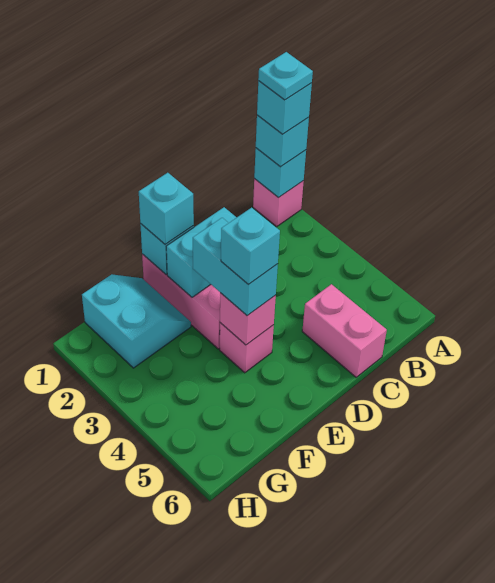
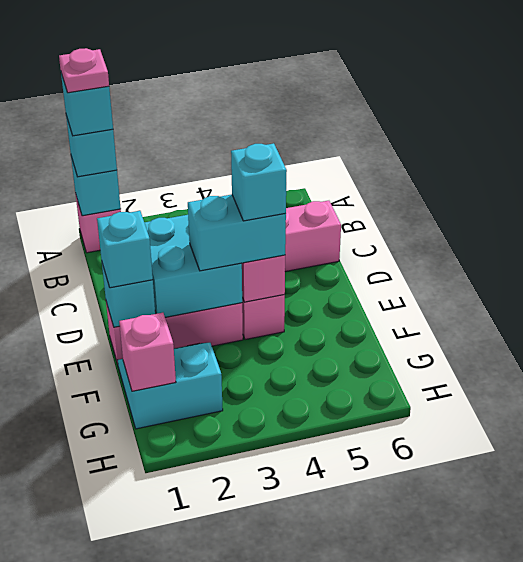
cyan 1x1 plate [258,52,313,100] -> pink 1x1 plate [59,48,109,93]
cyan 1x2 brick [166,207,237,297] -> cyan 2x2 brick [144,215,242,317]
none -> pink 1x1 brick [119,313,176,391]

